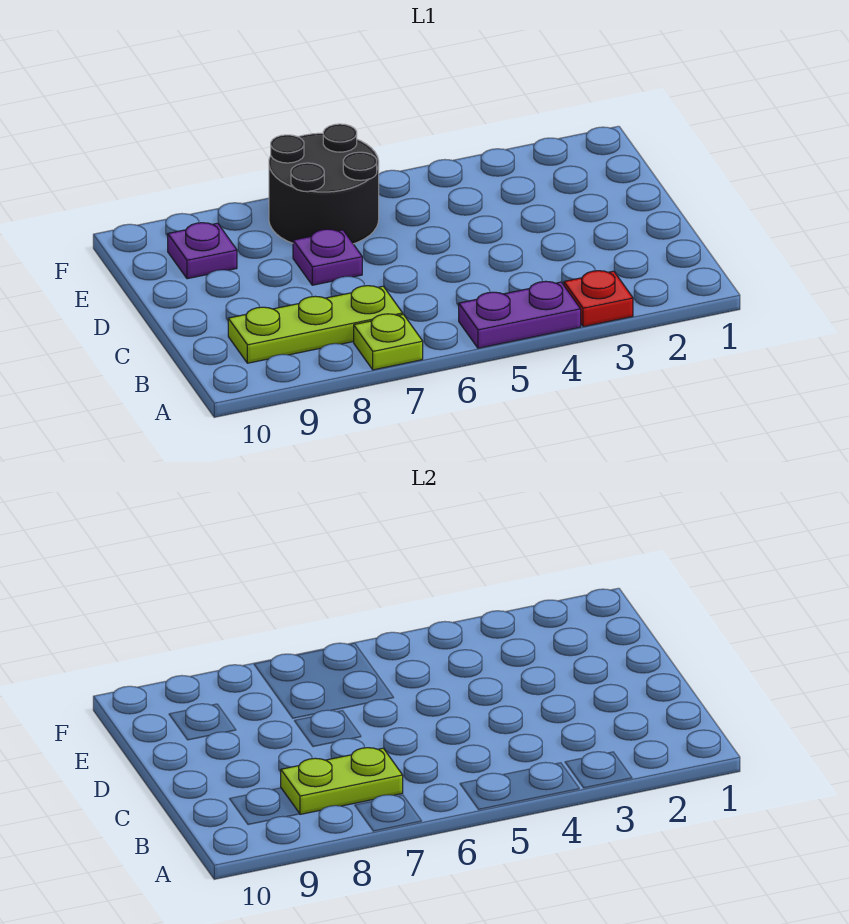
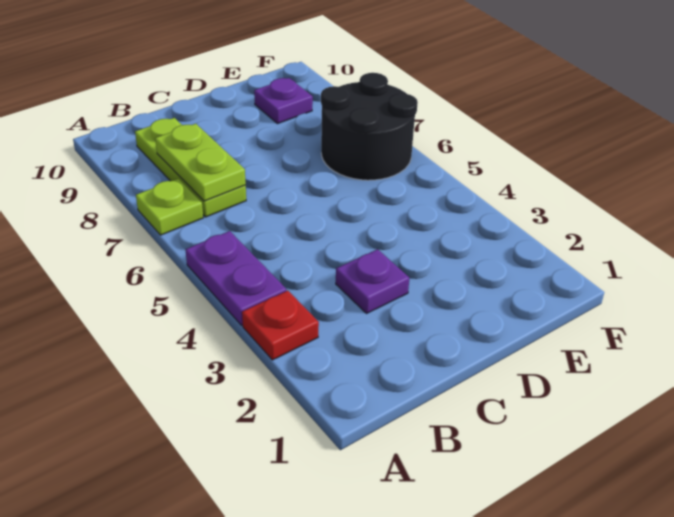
purple 1x1 plate [293,229,362,285] -> purple 1x1 plate moved to [336,249,409,313]

